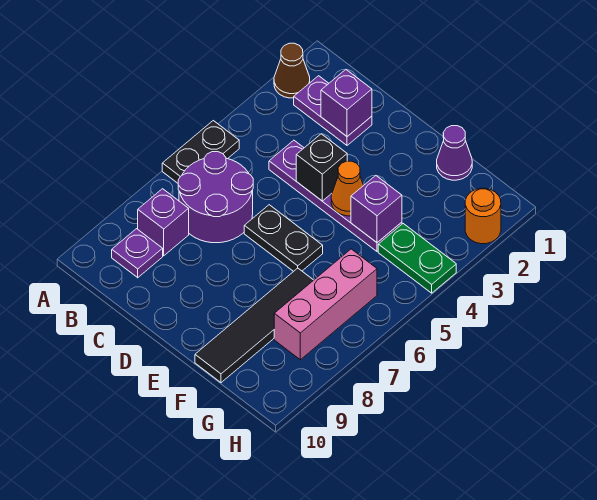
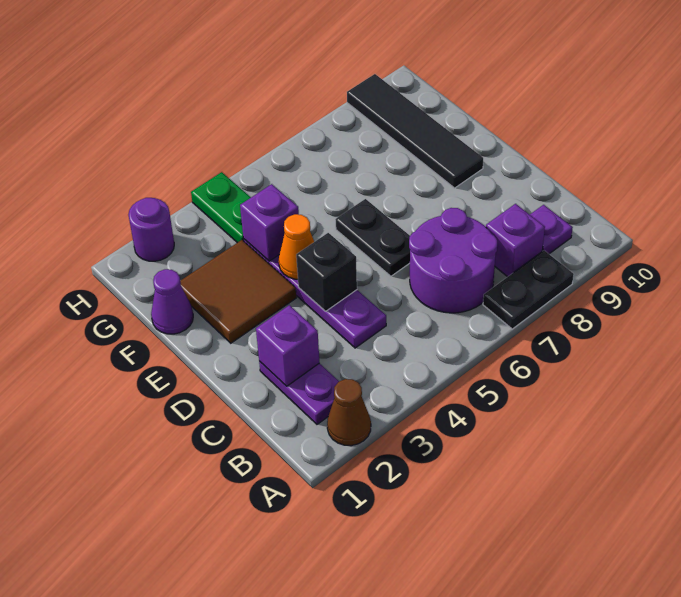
black 1x2 plate [162,121,239,183] -> black 1x2 plate moved to [483,251,574,329]
none -> brown 2x2 tile [180,240,296,343]
black 1x4 tile [195,268,313,383] -> black 1x4 tile turned to [347,74,483,188]
pink 1x3 brick [274,249,377,360] -> none
orange 1x1 round brick [465,188,501,244] -> purple 1x1 round brick [128,198,174,261]

